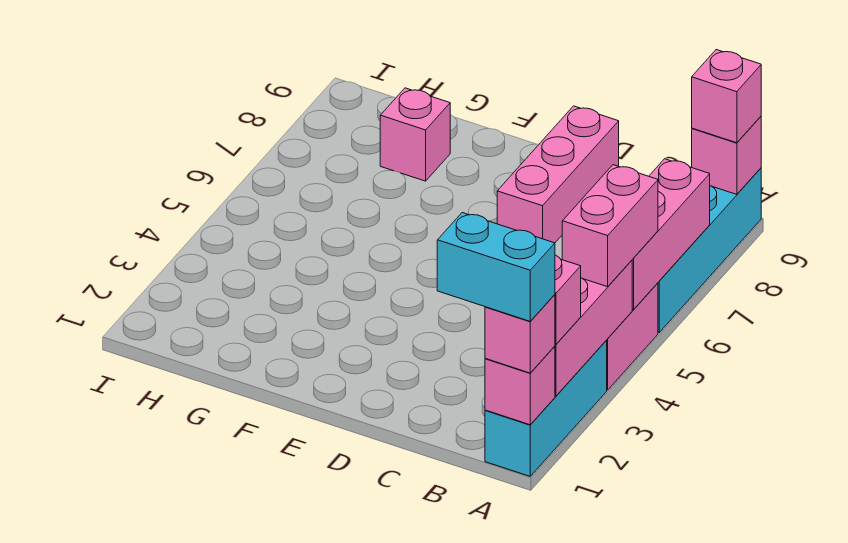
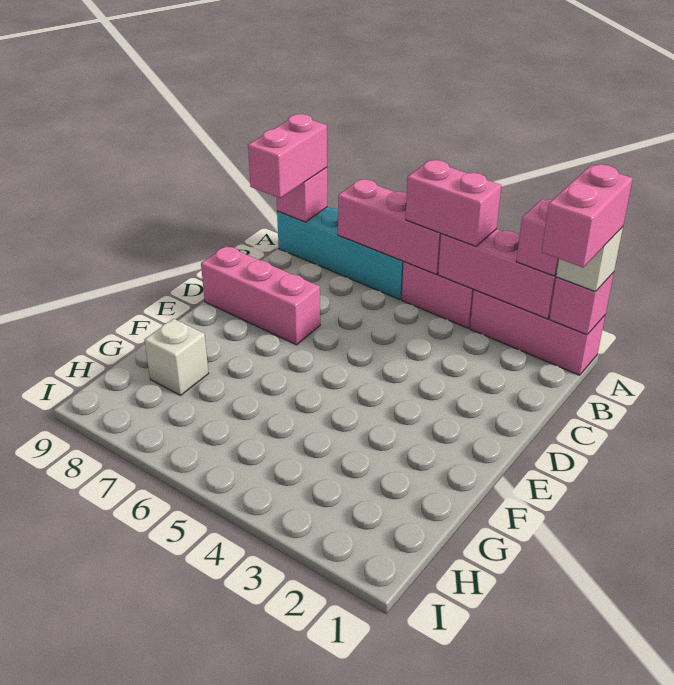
cyan 1x3 brick [485,341,607,476] -> pink 1x3 brick [470,290,605,375]
pink 1x1 brick [485,295,555,373] -> white 1x1 brick [556,227,623,292]
cyan 1x2 brick [437,213,555,321] -> pink 1x2 brick [542,164,633,267]
pink 1x1 brick [692,50,761,143] -> pink 1x2 brick [248,114,327,198]
pink 1x1 brick [380,88,450,181] -> white 1x1 brick [145,319,209,395]

